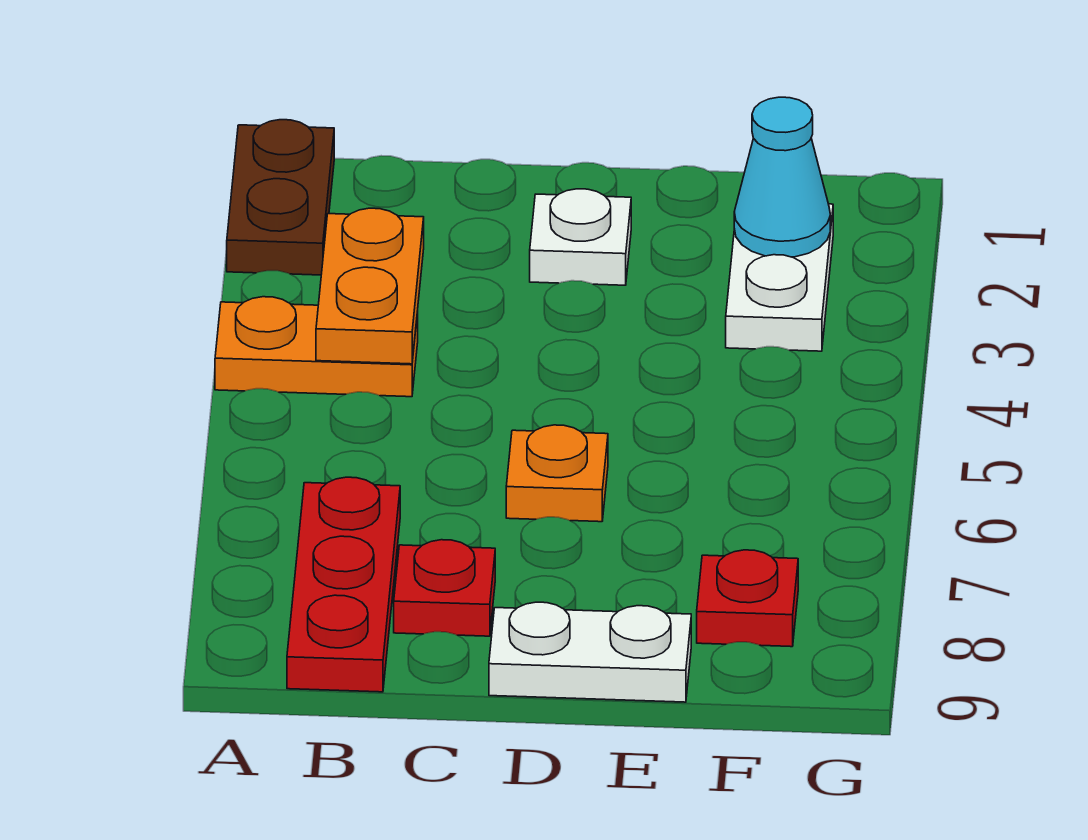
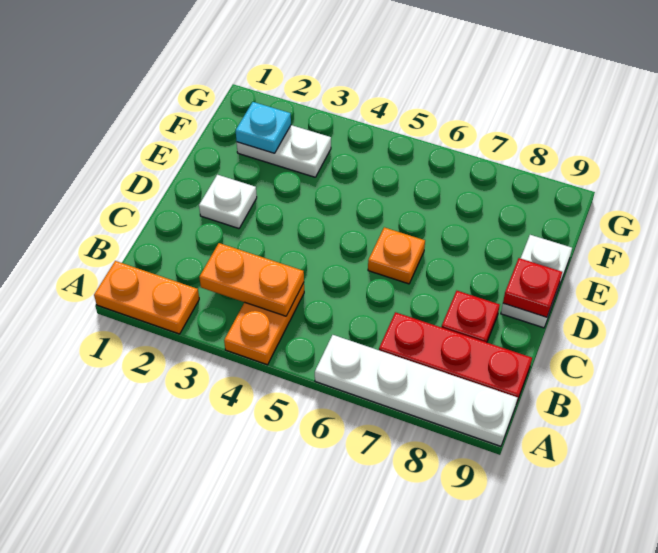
brown 1x2 plate [227,120,334,275] -> orange 1x2 plate [94,261,199,334]
none -> white 1x4 plate [315,335,518,446]
cyan 1x1 cone [734,97,830,257] -> cyan 1x1 plate [236,102,291,153]
red 1x1 plate [697,550,798,647] -> red 1x1 plate moved to [503,258,562,317]

